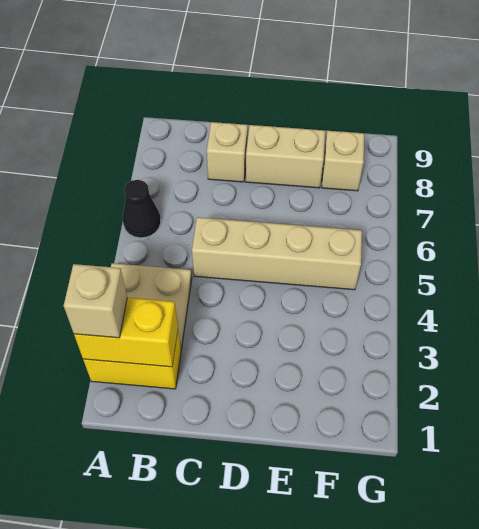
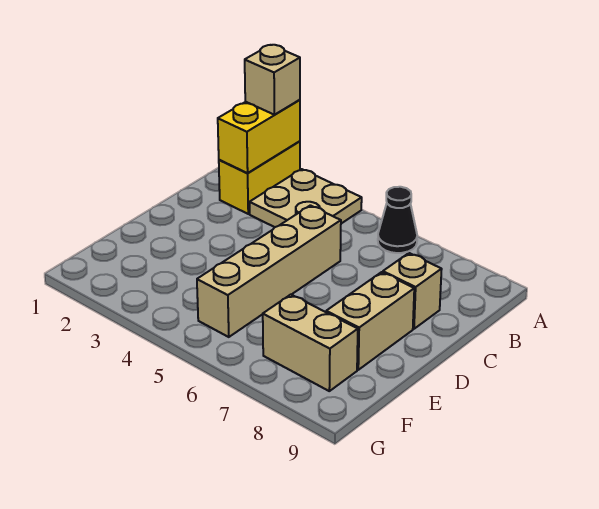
tan 1x1 brick [322,131,364,191] -> tan 1x2 brick [263,295,358,391]

